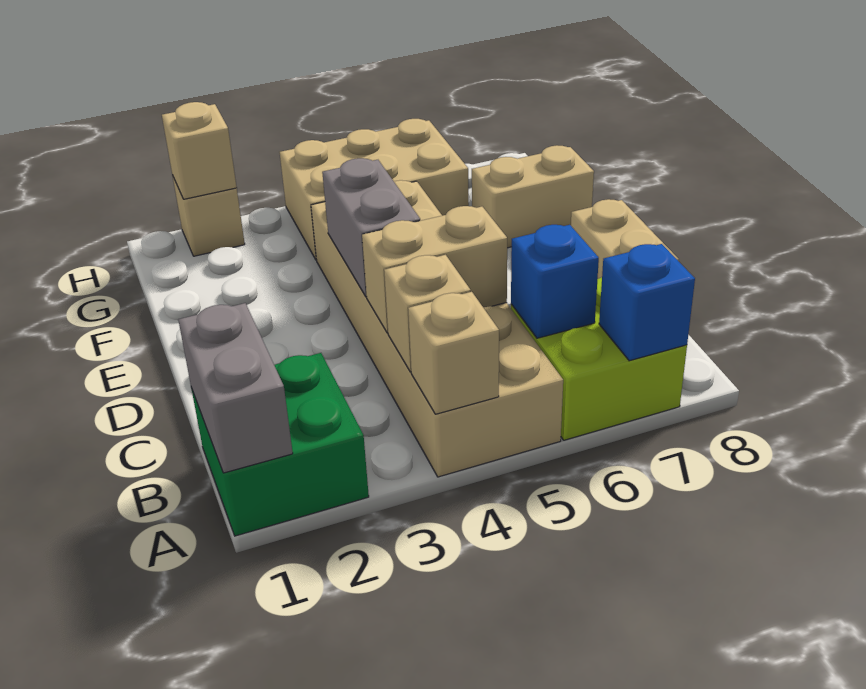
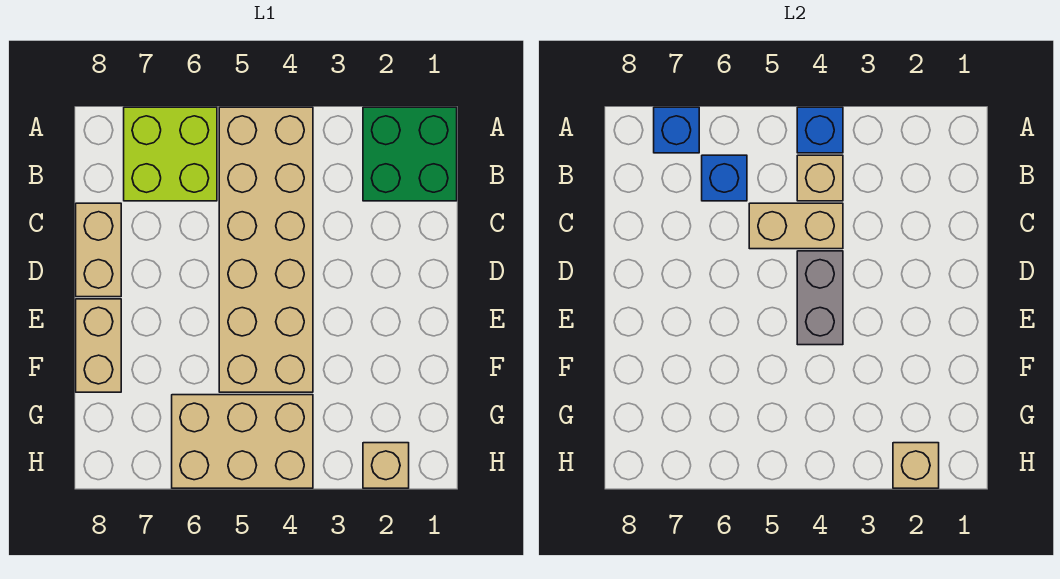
grey 1x2 brick [178,303,293,473] -> none
tan 1x1 brick [408,292,499,414] -> blue 1x1 brick [797,107,843,153]
tan 1x2 brick [472,145,594,248] -> tan 1x2 brick turned to [76,299,121,392]

